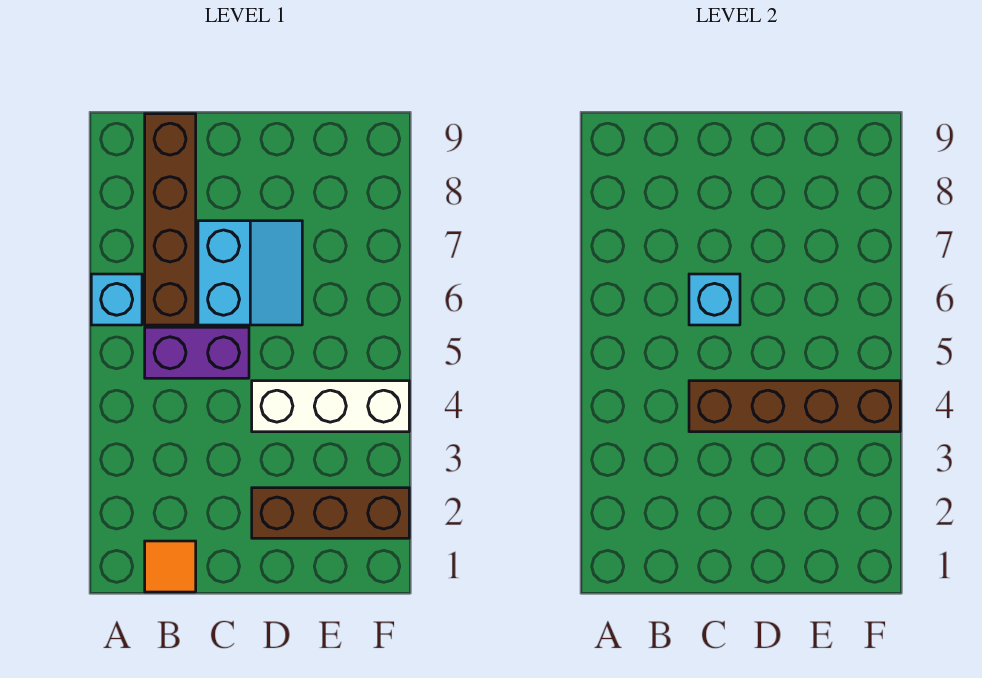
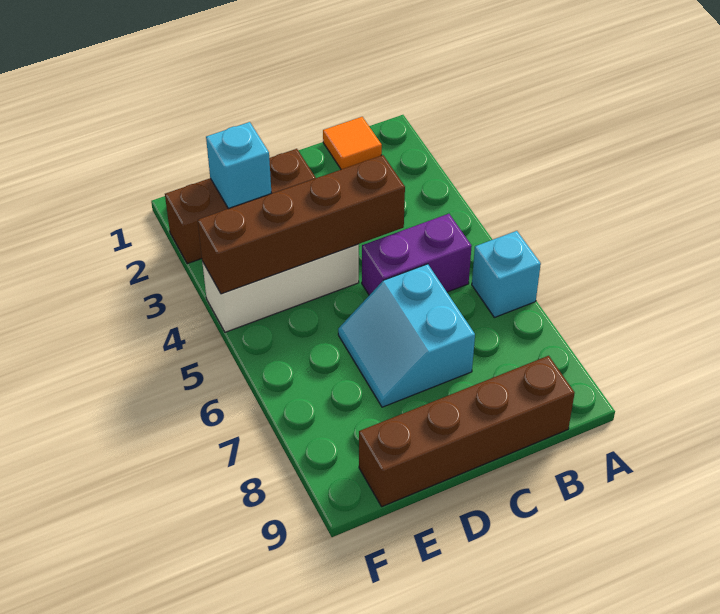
brown 1x4 brick [145,114,196,325] -> brown 1x4 brick turned to [359,356,575,506]
cyan 1x1 brick [689,274,740,325] -> cyan 1x1 brick moved to [206,122,272,208]

